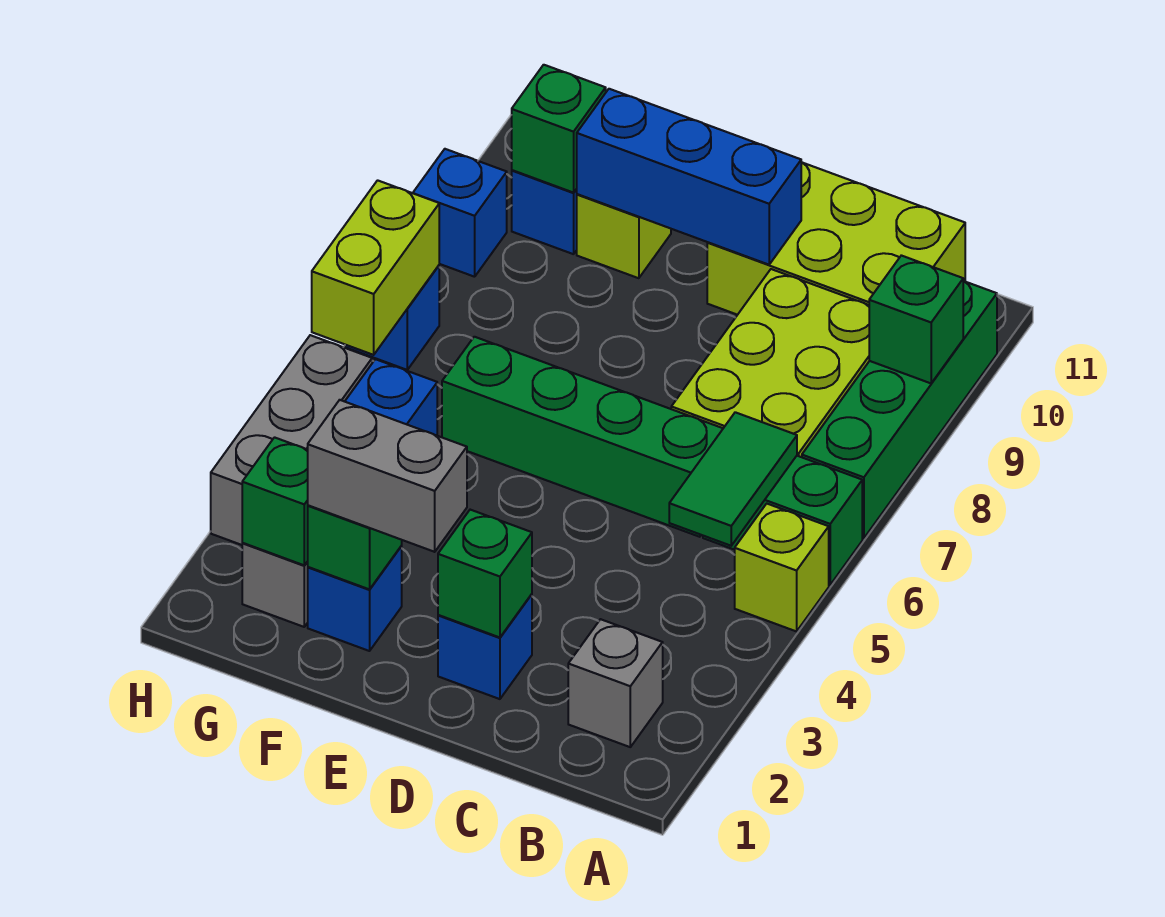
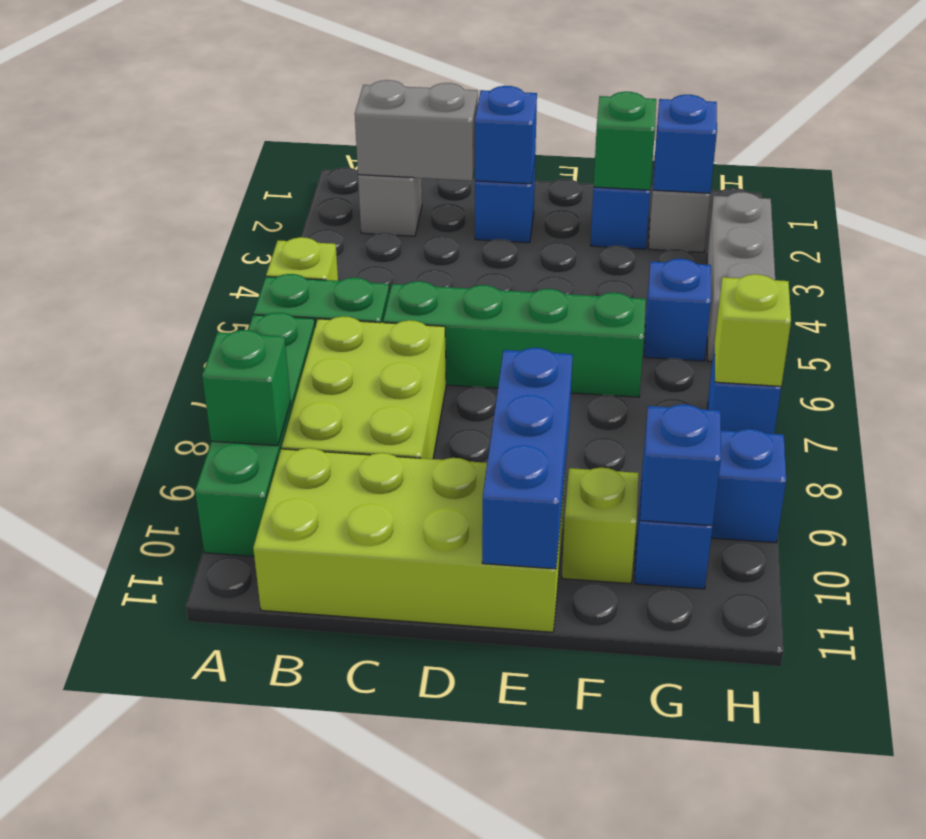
green 1x2 tile [669,412,797,546] -> none
lime 2x3 brick [707,162,965,315] -> lime 2x4 brick [253,448,565,632]
green 1x1 brick [438,510,532,637] -> blue 1x1 brick [475,86,537,184]
blue 1x3 brick [577,89,801,265] -> blue 1x3 brick turned to [482,348,573,569]
grey 1x2 brick [308,400,467,552] -> grey 1x2 brick moved to [355,80,478,181]
green 1x1 brick [242,437,308,565] -> blue 1x1 brick [653,95,717,193]
green 1x1 brick [512,65,606,193] -> blue 1x1 brick [640,404,721,526]
lime 1x2 brick [312,180,439,355] -> lime 1x1 brick [715,274,791,386]

